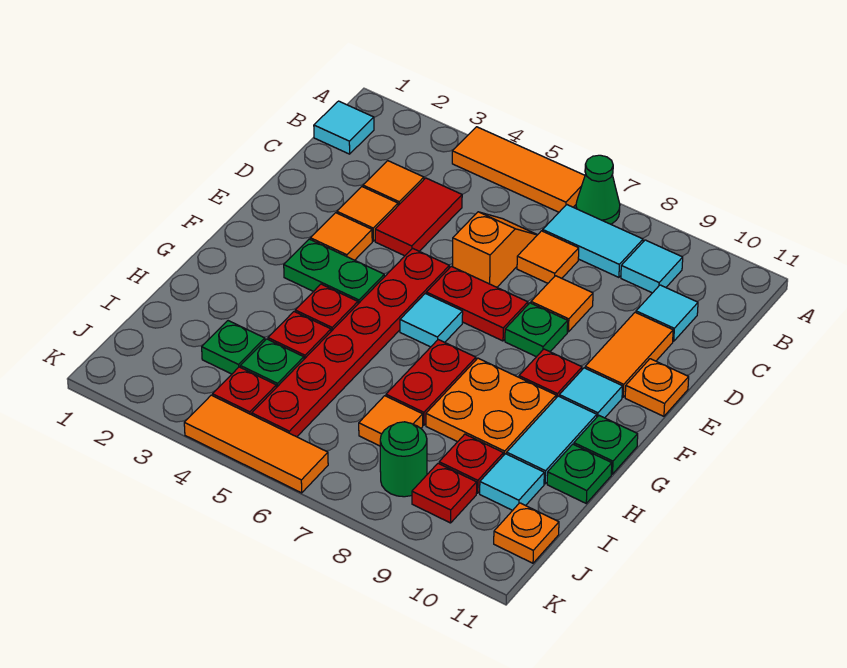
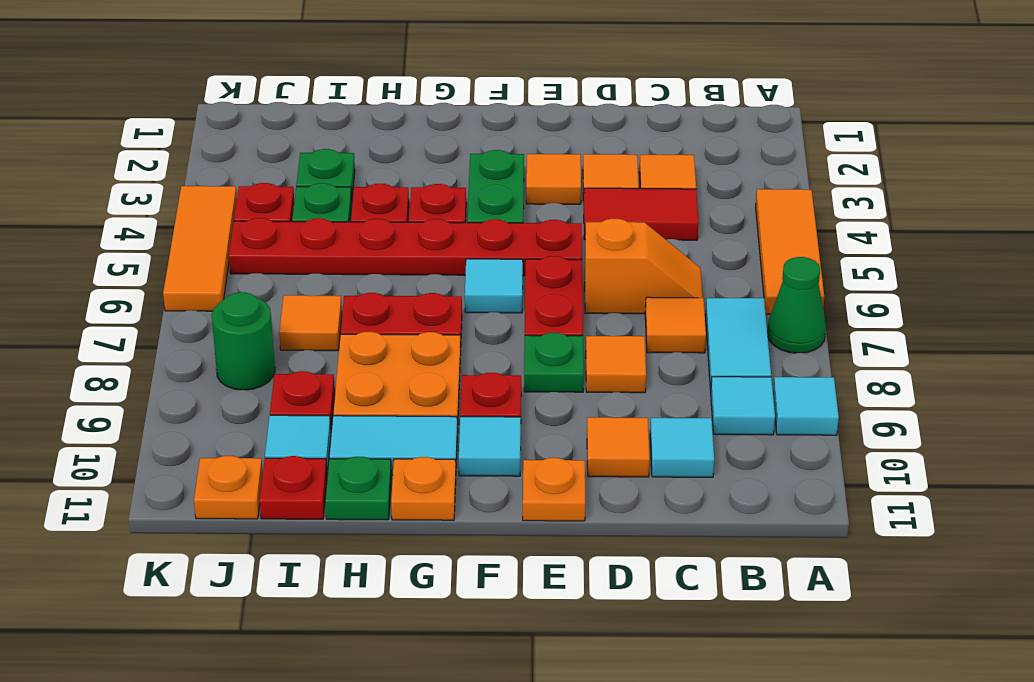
cyan 1x1 tile [314,101,374,154] -> cyan 1x1 tile moved to [773,377,839,435]
orange 1x2 tile [585,312,673,397] -> orange 1x1 tile [587,417,650,477]
green 1x1 plate [574,416,638,474] -> orange 1x1 plate [391,457,456,520]
red 1x1 plate [412,463,477,523] -> red 1x1 plate moved to [260,456,327,519]

